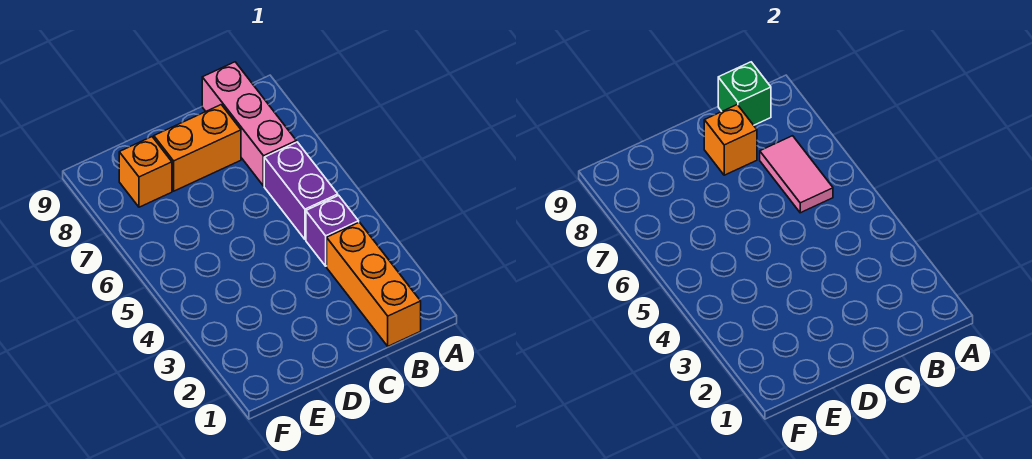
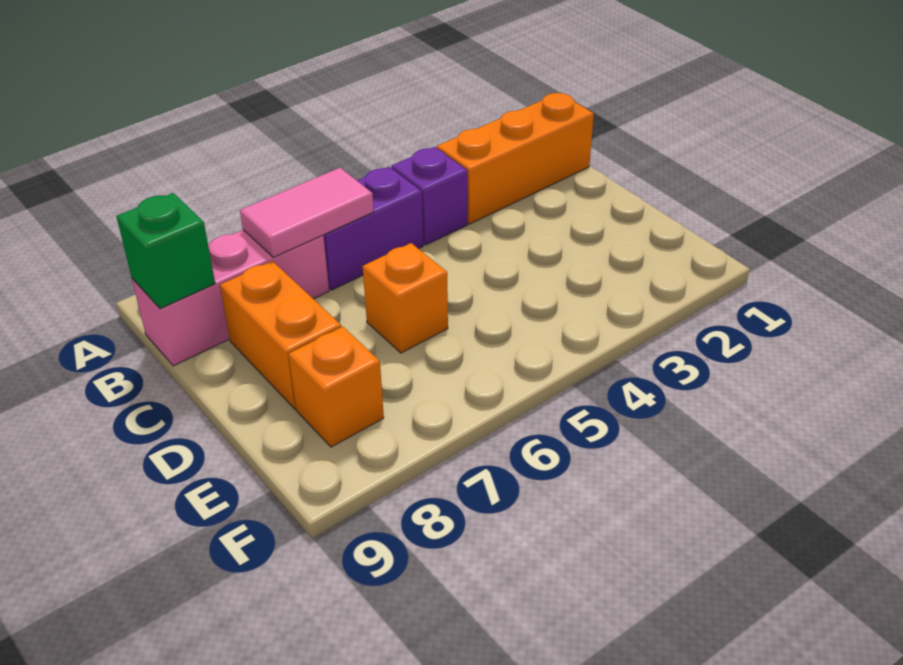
orange 1x1 brick [704,105,757,175] -> orange 1x1 brick moved to [363,243,448,353]

